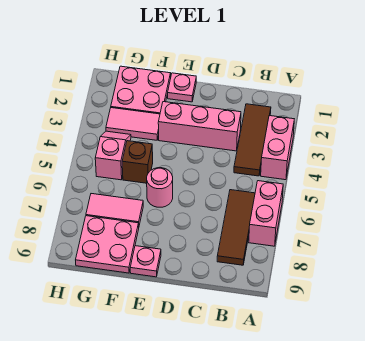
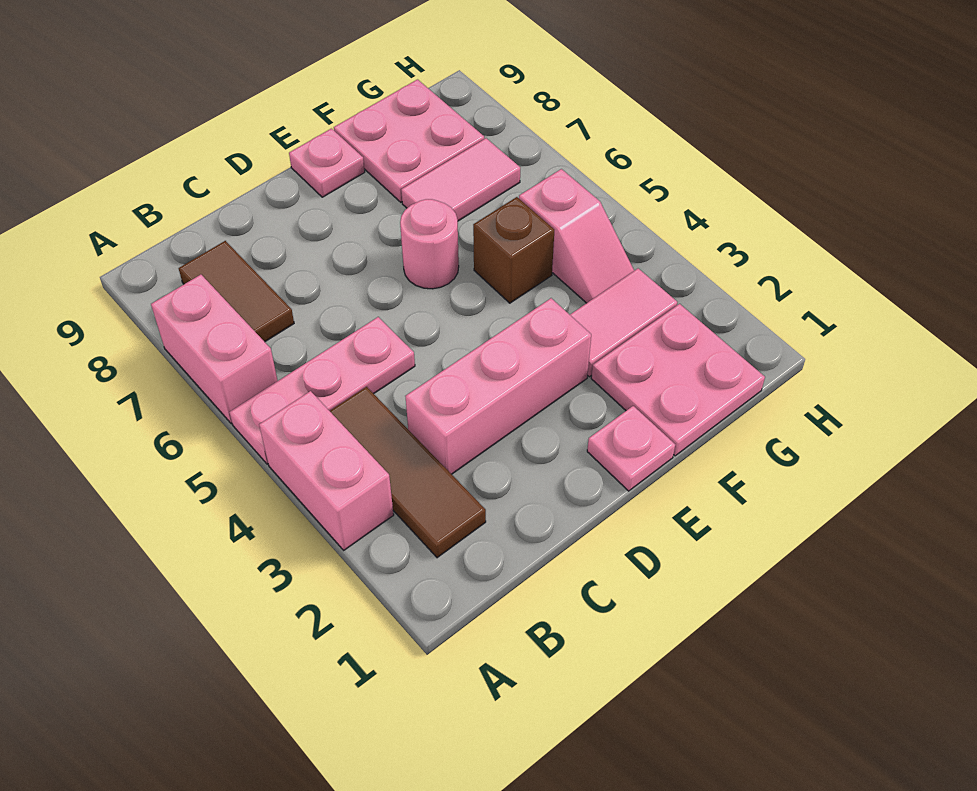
none -> pink 1x3 plate [229,317,415,464]
brown 1x3 tile [217,190,255,265] -> brown 1x2 tile [179,241,294,342]

